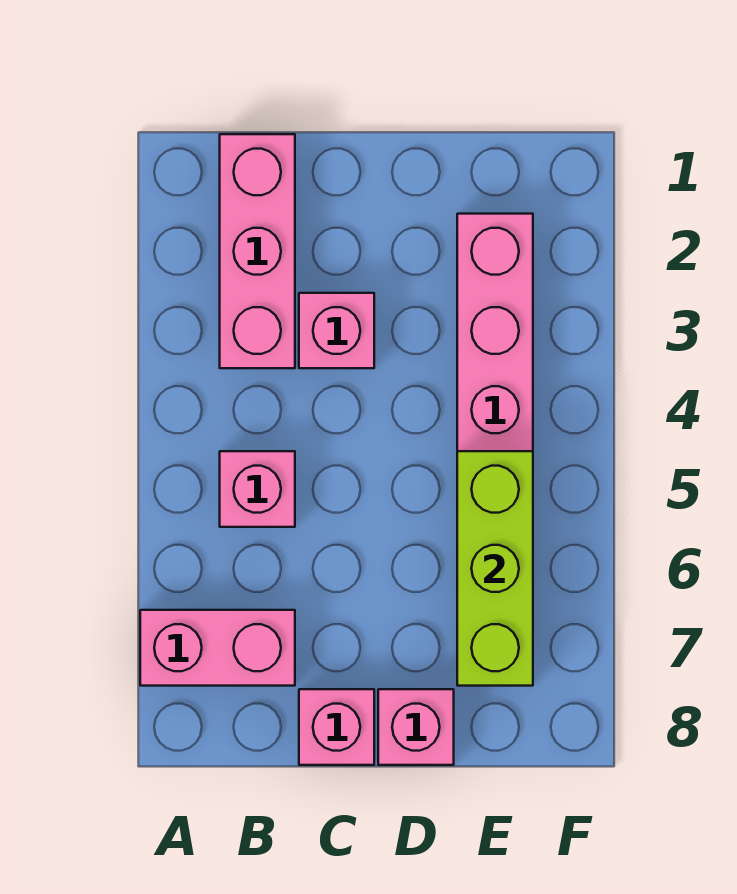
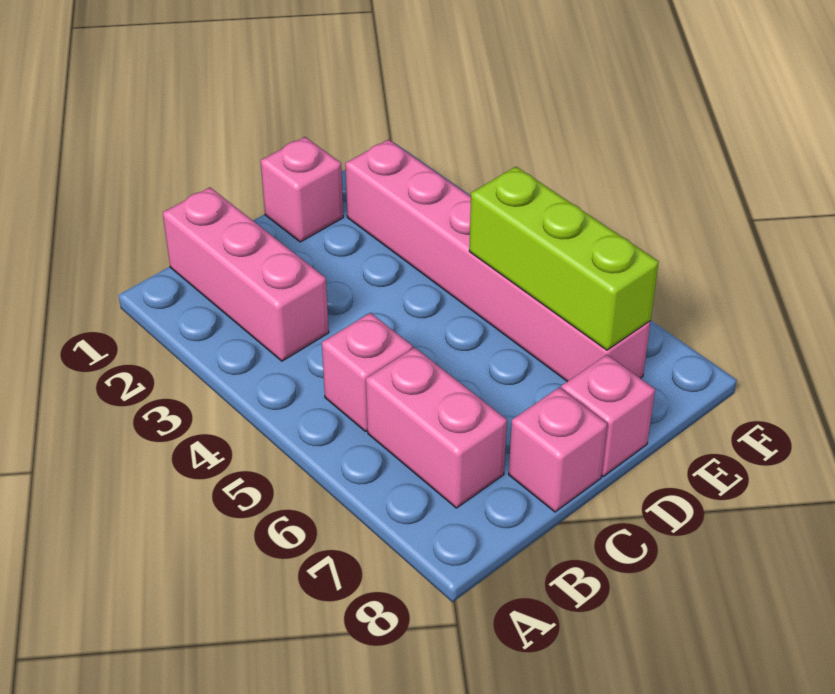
pink 1x2 brick [140,610,295,686] -> pink 1x2 brick turned to [366,347,507,508]
pink 1x1 brick [299,293,374,368] -> pink 1x1 brick moved to [261,137,343,242]

